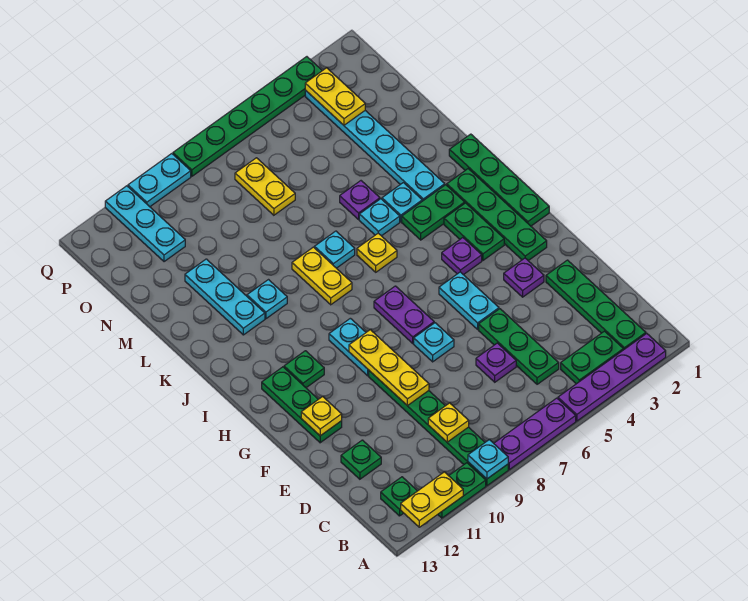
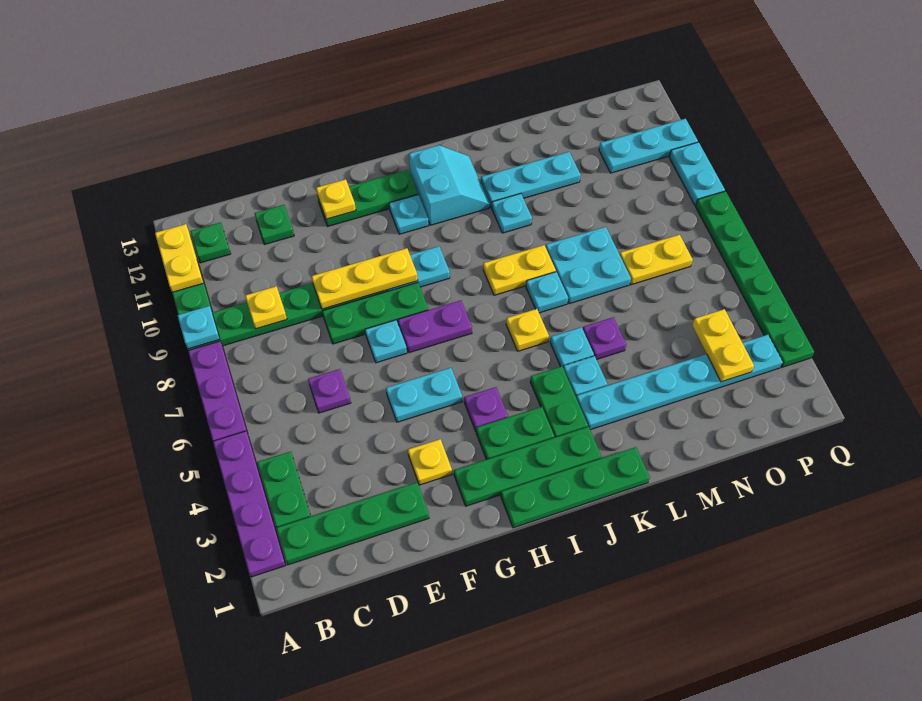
green 1x3 plate [479,309,559,384] -> green 1x3 plate moved to [322,283,428,344]
purple 1x1 plate [504,258,544,297] -> yellow 1x1 plate [408,439,452,485]
green 1x1 plate [284,351,324,388] -> cyan 1x1 plate [389,195,429,234]
none -> cyan 2x2 slope [409,145,490,225]
none -> cyan 2x2 plate [546,227,631,304]
yellow 1x2 plate [305,68,365,125] -> yellow 1x2 plate turned to [692,309,754,382]

